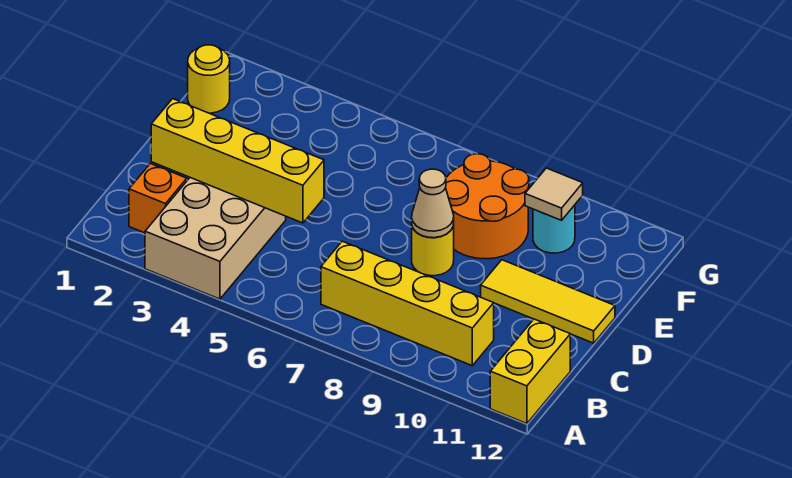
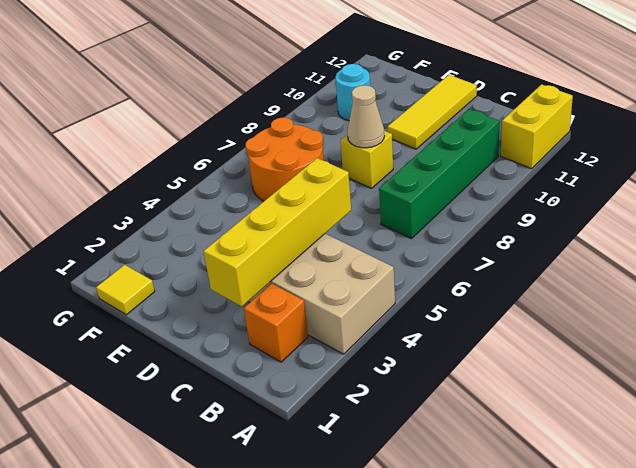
yellow 1x2 brick [490,319,570,424] -> yellow 1x2 brick turned to [501,84,573,169]
yellow 1x4 brick [321,241,494,366] -> green 1x4 brick [379,109,500,239]
yellow 1x1 round brick [412,224,454,276] -> yellow 1x1 brick [340,131,393,188]
orange 2x2 round brick [446,154,529,259] -> orange 2x2 round brick moved to [246,117,324,201]
yellow 1x1 round brick [188,45,230,113] -> yellow 1x1 tile [96,265,155,315]
tan 1x1 tile [525,168,583,220] -> none

